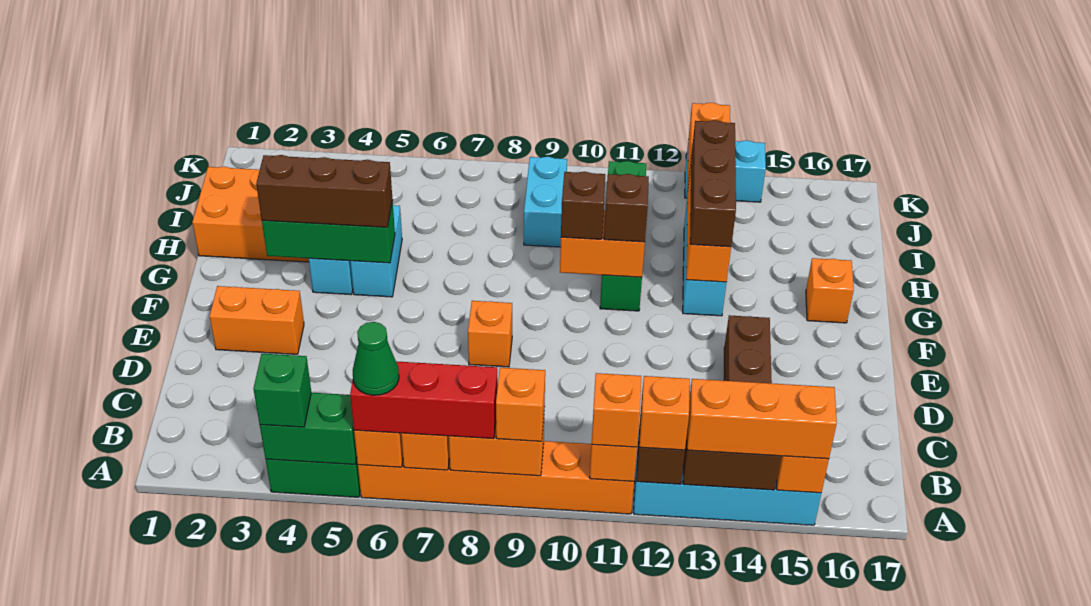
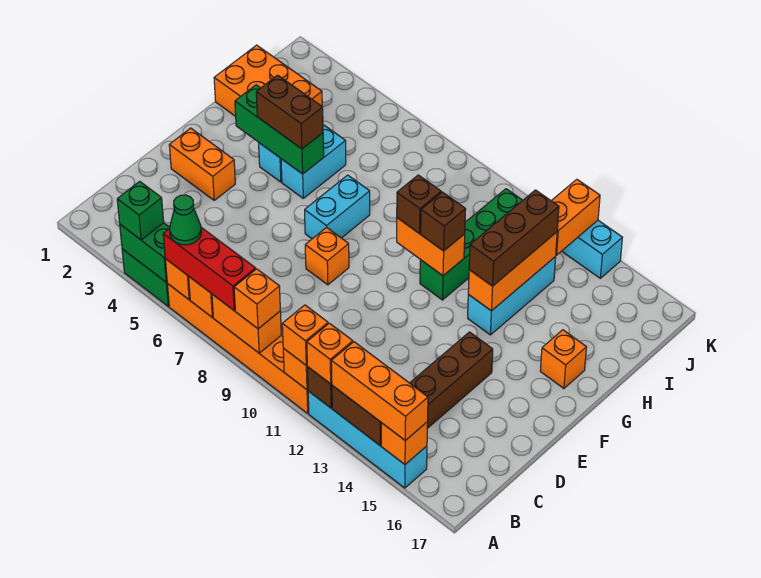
brown 1x3 brick [256,155,392,227] -> brown 1x2 brick [256,75,323,149]
cyan 1x2 brick [524,157,567,247] -> cyan 1x2 brick moved to [305,175,370,239]

